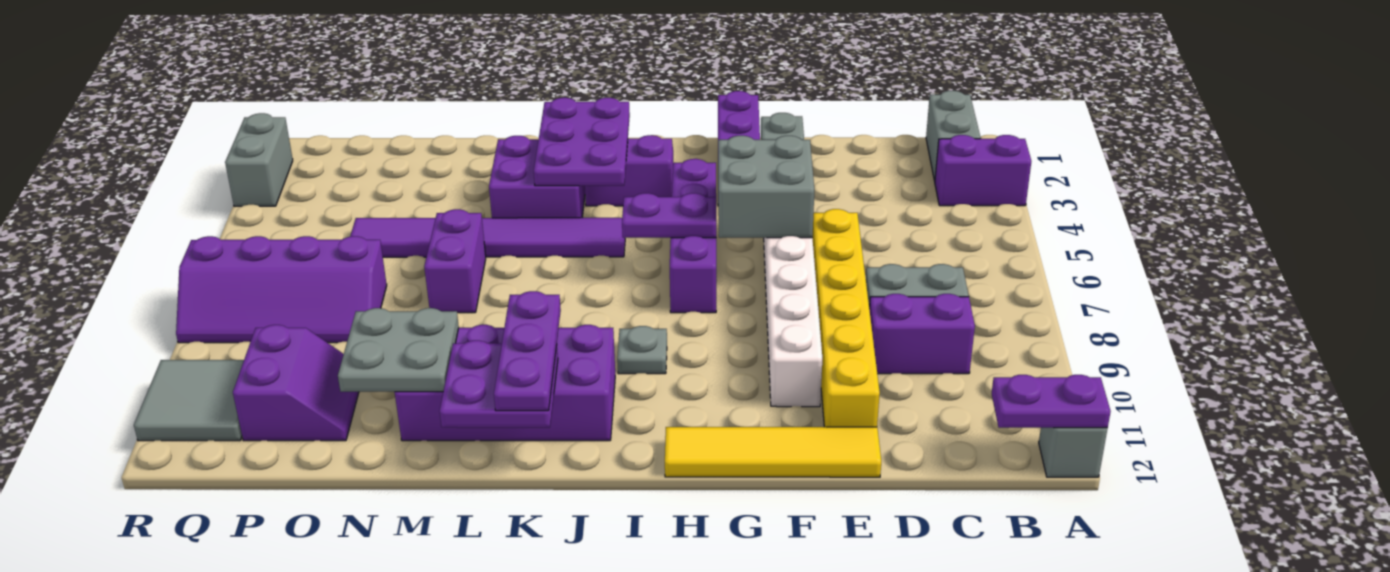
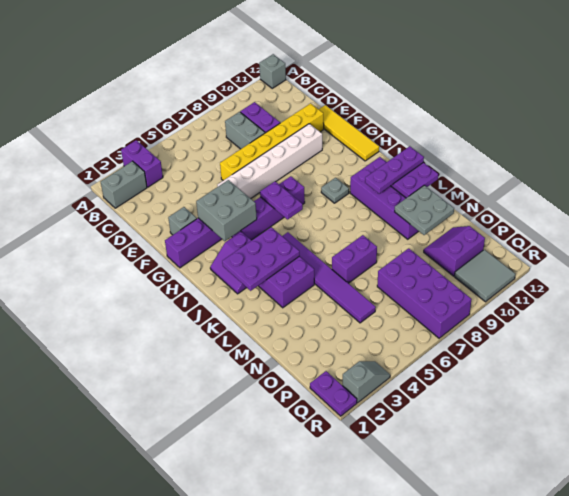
purple 1x2 plate [992,375,1111,428] -> purple 1x2 plate moved to [310,371,357,416]
grey 2x2 brick [718,136,814,238] -> grey 2x2 brick moved to [196,180,257,241]
purple 2x4 slope [176,236,387,343] -> purple 2x4 brick [377,248,472,338]
grey 1x2 brick [225,113,293,206] -> grey 1x2 slope [343,361,390,403]

